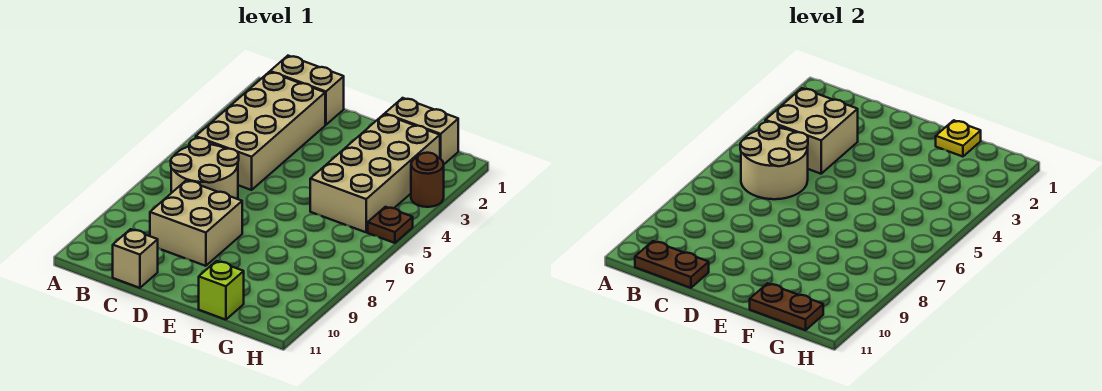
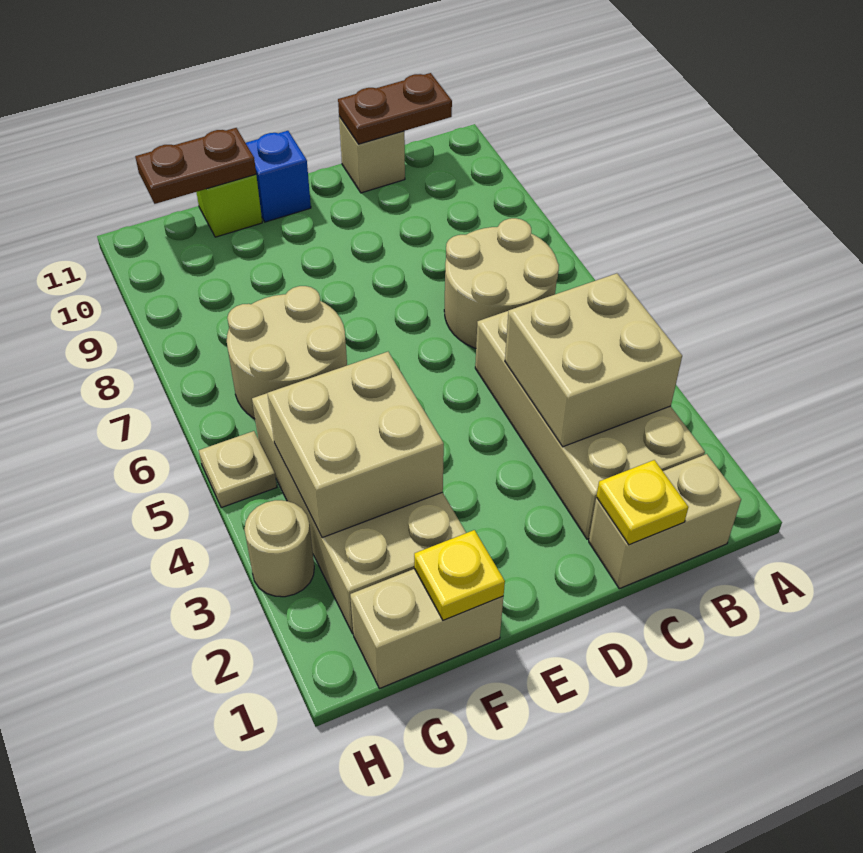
tan 2x2 round brick [740,122,808,199] -> tan 2x2 round brick moved to [227,286,347,419]
none -> yellow 1x1 plate [596,460,688,545]
tan 2x2 brick [150,180,242,266] -> tan 2x2 brick moved to [267,352,444,538]
none -> blue 1x1 brick [246,131,311,222]
brown 1x1 round brick [411,153,444,207] -> tan 1x1 round brick [244,500,314,597]
brown 1x1 plate [368,207,413,243] -> tan 1x1 plate [199,431,277,508]

